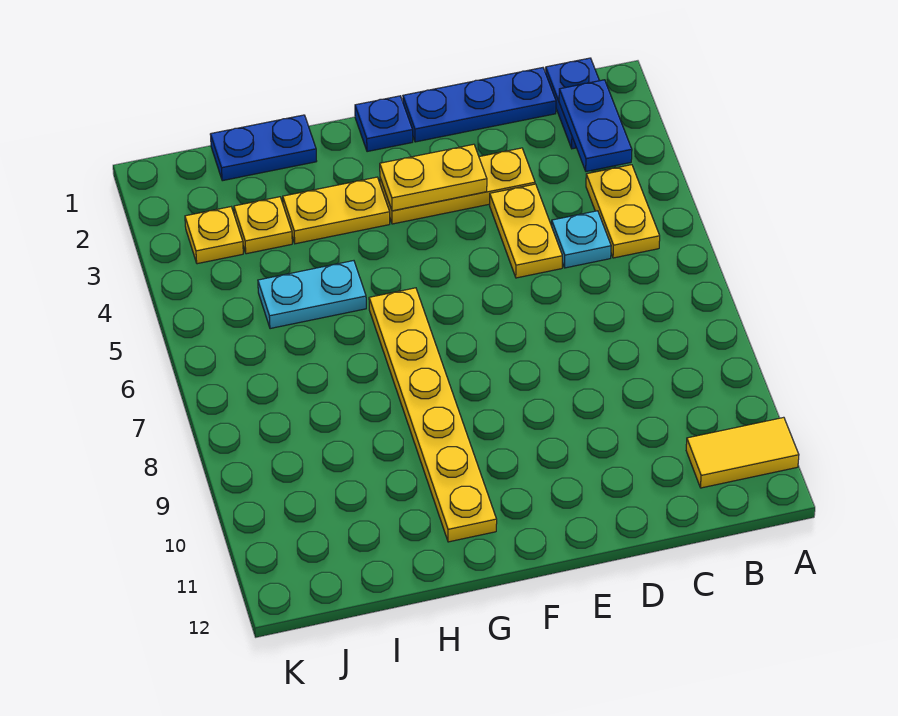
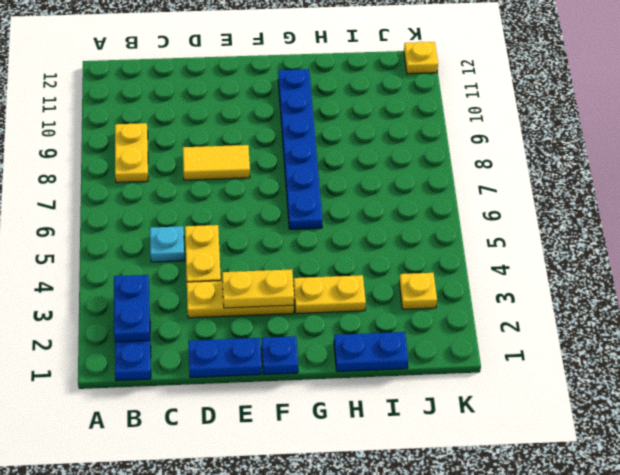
yellow 1x2 tile [686,417,799,488] -> yellow 1x2 tile moved to [183,145,250,180]
yellow 1x2 plate [586,165,660,258] -> yellow 1x2 plate moved to [115,123,148,183]
blue 1x3 plate [403,68,556,142] -> blue 1x2 plate [188,338,261,378]
yellow 1x6 plate [369,288,497,542] -> blue 1x6 plate [278,69,322,229]
cyan 1x2 plate [258,261,366,329] -> none
yellow 1x1 plate [234,197,292,254] -> yellow 1x1 plate moved to [404,42,438,74]

